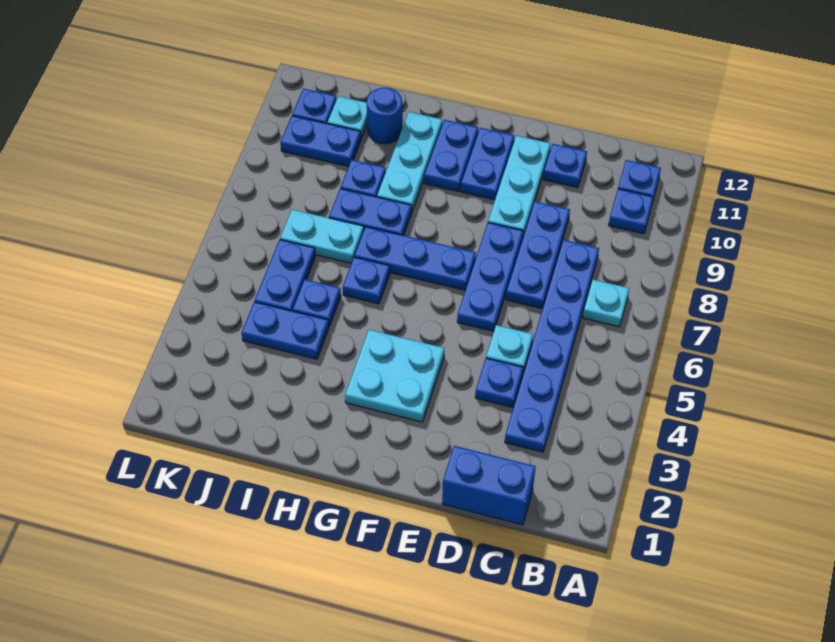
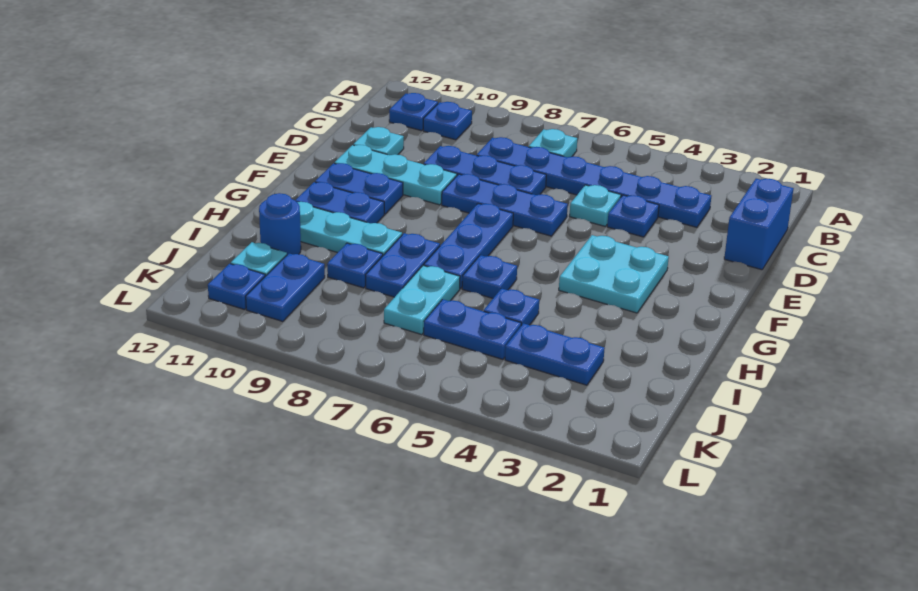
blue 1x1 plate [543,144,587,187] -> cyan 1x1 plate [353,127,404,155]
blue 1x2 plate [242,302,329,359] -> blue 1x2 plate turned to [505,323,605,385]

